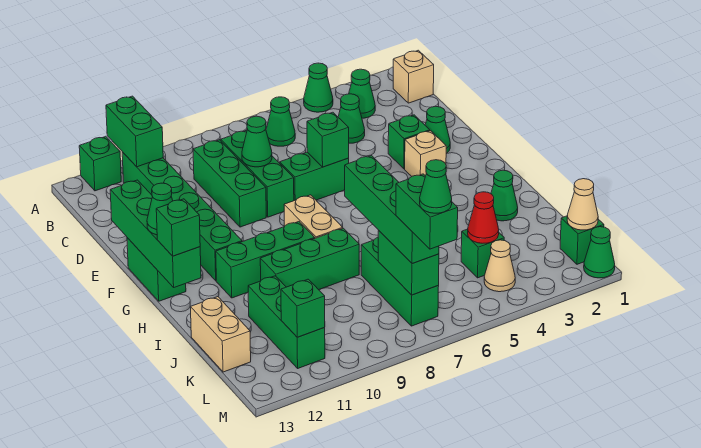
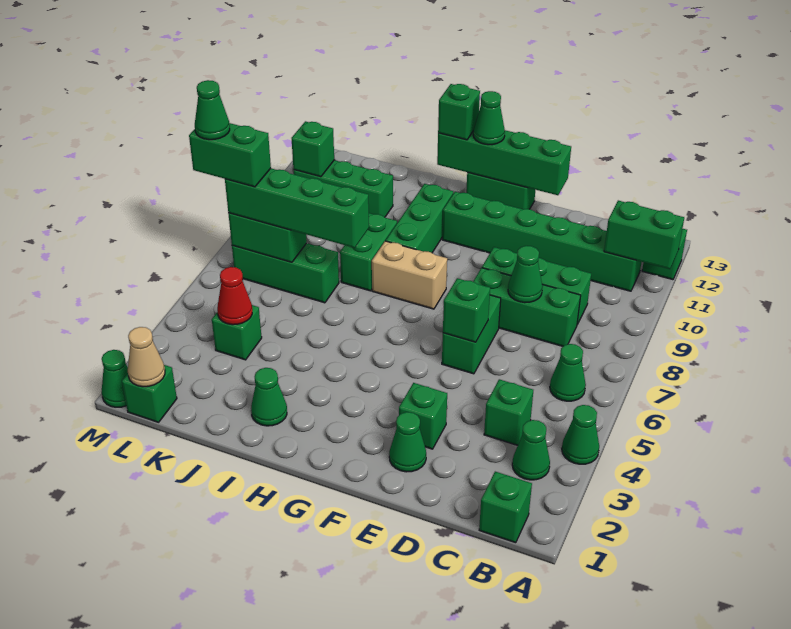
tan 1x1 brick [393,50,434,103] -> green 1x1 brick [479,472,532,543]
green 1x1 cone [338,94,365,143] -> green 1x1 brick [484,379,533,445]
tan 1x1 brick [405,131,446,176] -> none
green 1x3 brick [260,228,359,290] -> green 1x2 brick [340,213,397,291]
tan 1x2 brick [191,297,251,372] -> none
tan 1x1 cone [484,240,515,292] -> none

